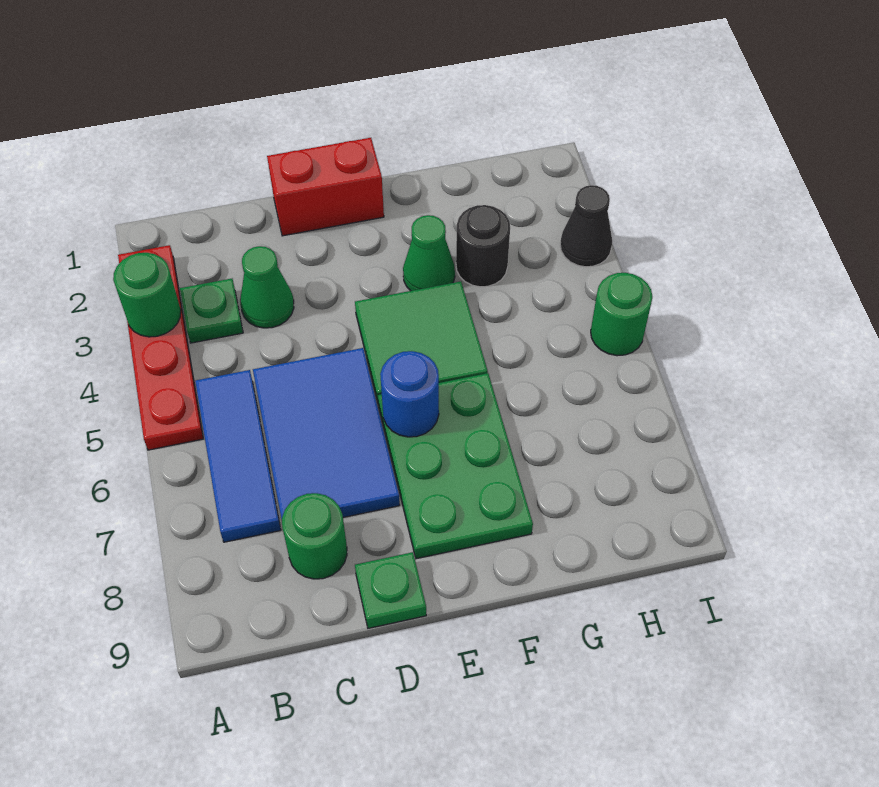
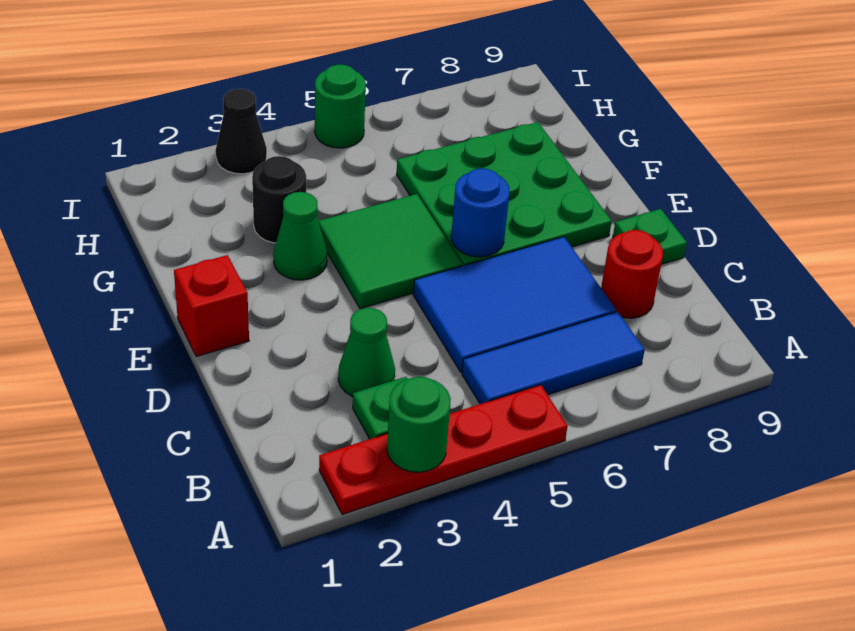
green 1x1 round brick [282,493,347,579] -> red 1x1 round brick [601,230,663,318]
red 1x2 brick [267,138,384,236] -> red 1x1 brick [174,255,249,357]
green 2x3 plate [378,373,533,559] -> green 3x3 plate [397,122,612,266]

